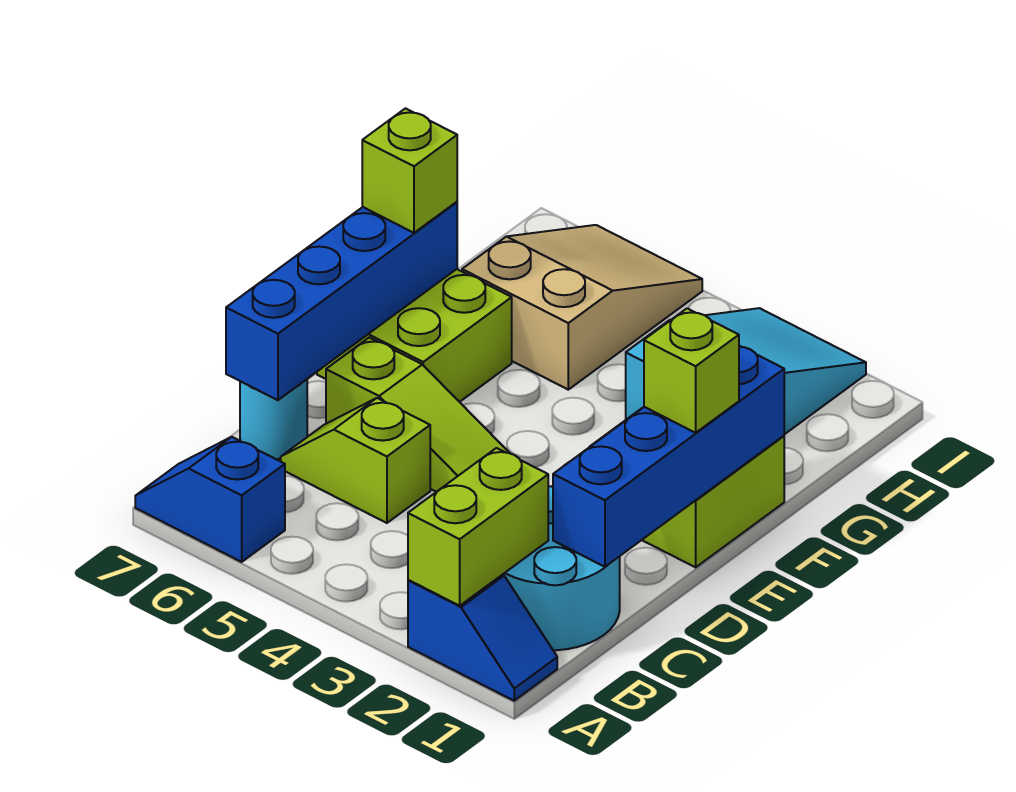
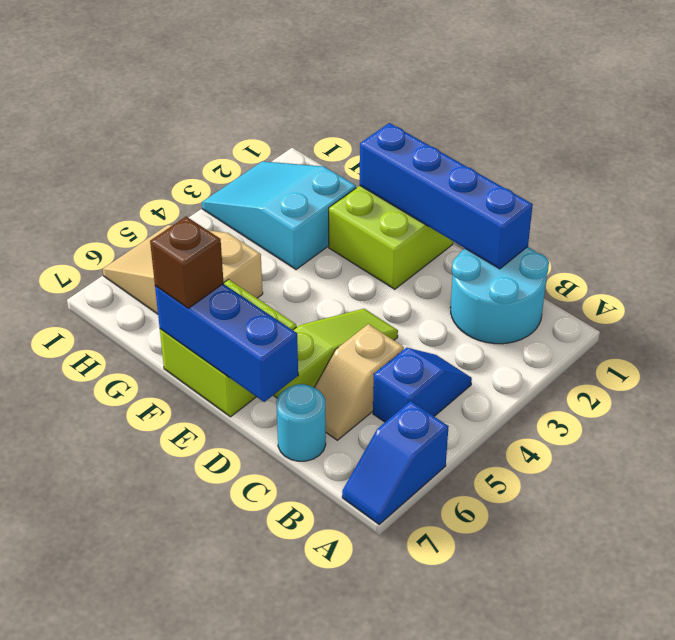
blue 1x2 slope [408,575,557,701] -> blue 1x2 slope moved to [373,348,472,422]
lime 1x2 brick [408,448,548,606] -> none
lime 1x2 slope [281,398,430,523] -> tan 1x2 slope [314,324,404,440]
blue 1x4 brick [226,202,457,400] -> blue 1x3 brick [155,284,298,402]
lime 1x1 brick [644,308,739,433] -> none
lime 1x1 brick [362,108,457,233] -> brown 1x1 brick [150,217,224,308]

